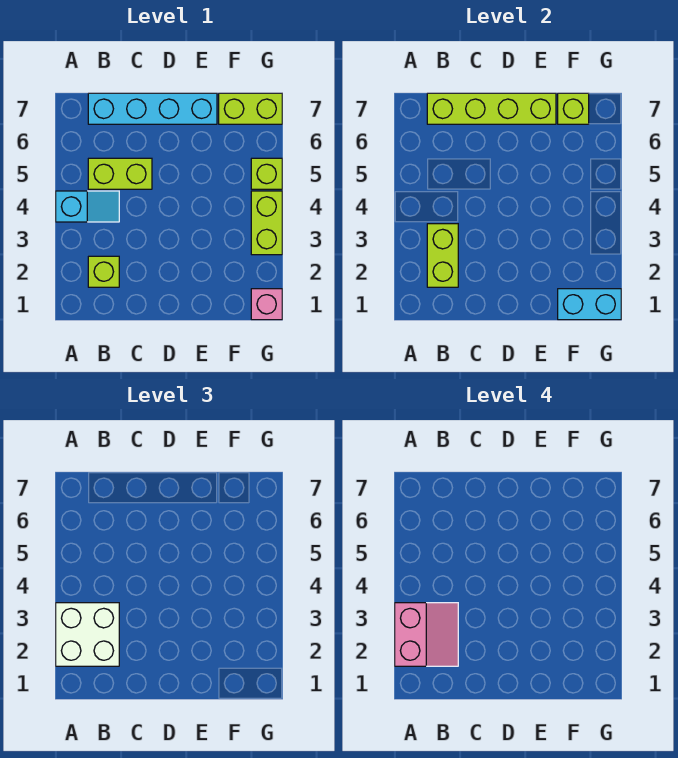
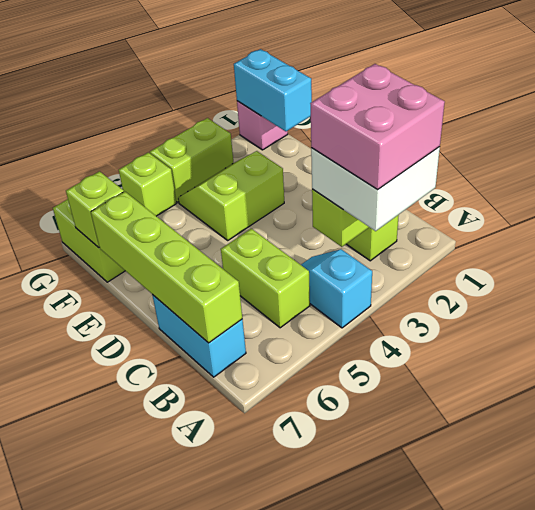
pink 2x2 slope [395,603,458,666] -> pink 2x2 brick [310,64,445,190]
cyan 1x4 brick [88,93,217,124] -> cyan 1x2 brick [152,295,246,377]
none -> lime 2x2 slope [178,151,284,240]

